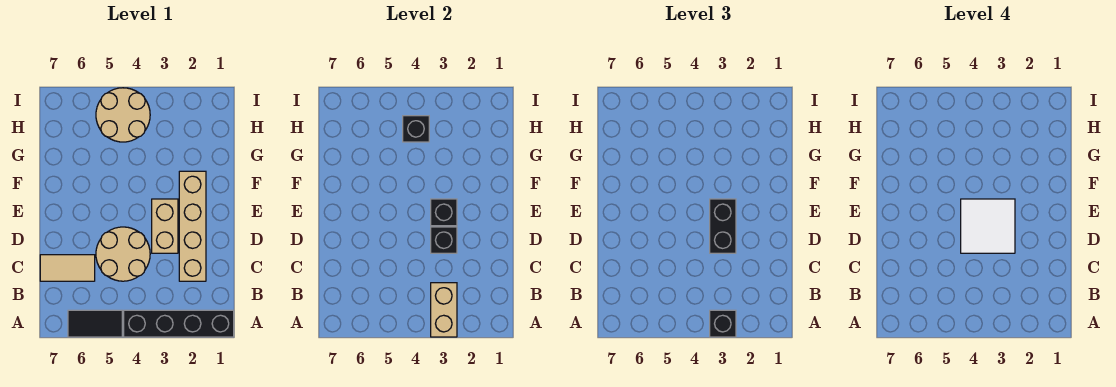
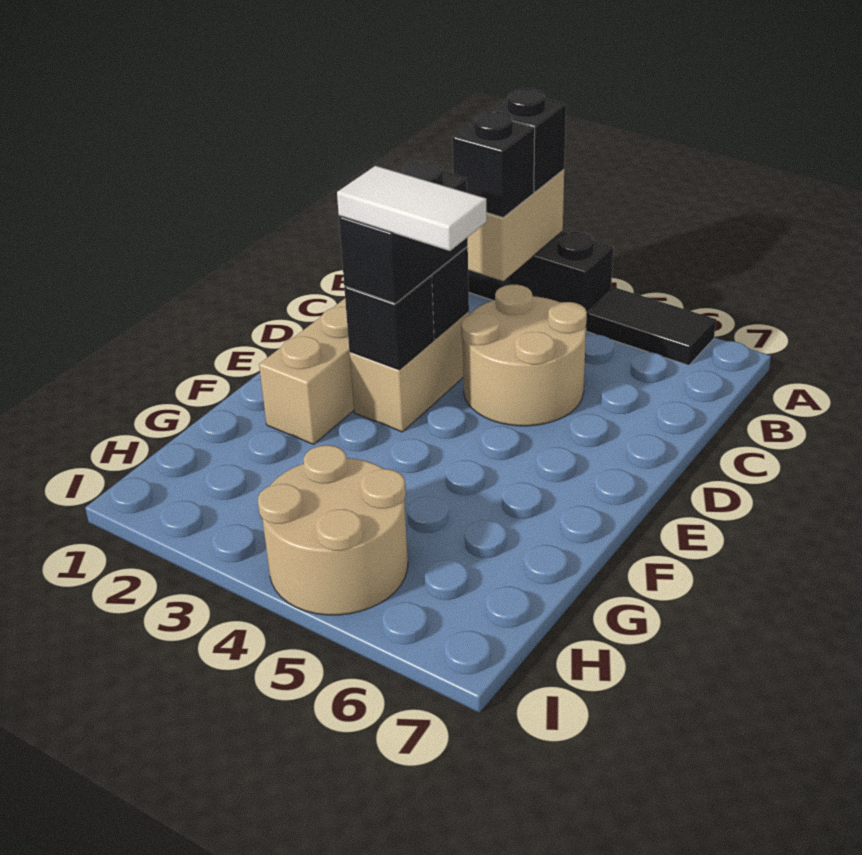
tan 1x2 tile [40,255,95,281] -> none
white 2x2 tile [961,199,1015,253] -> white 1x2 tile [337,166,487,251]
black 1x1 brick [403,116,429,142] -> black 1x1 brick moved to [452,112,535,217]

